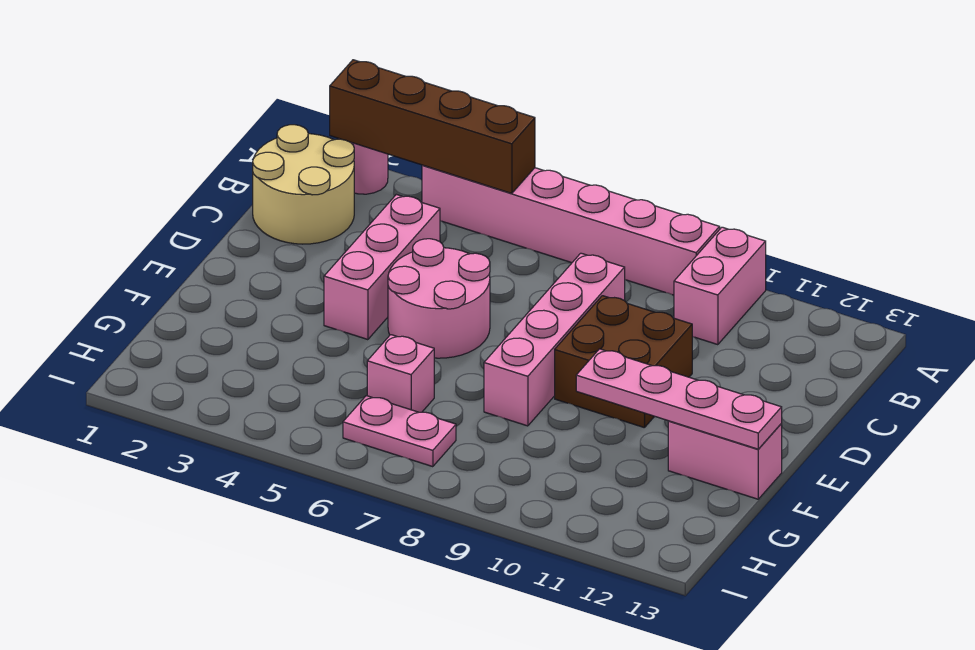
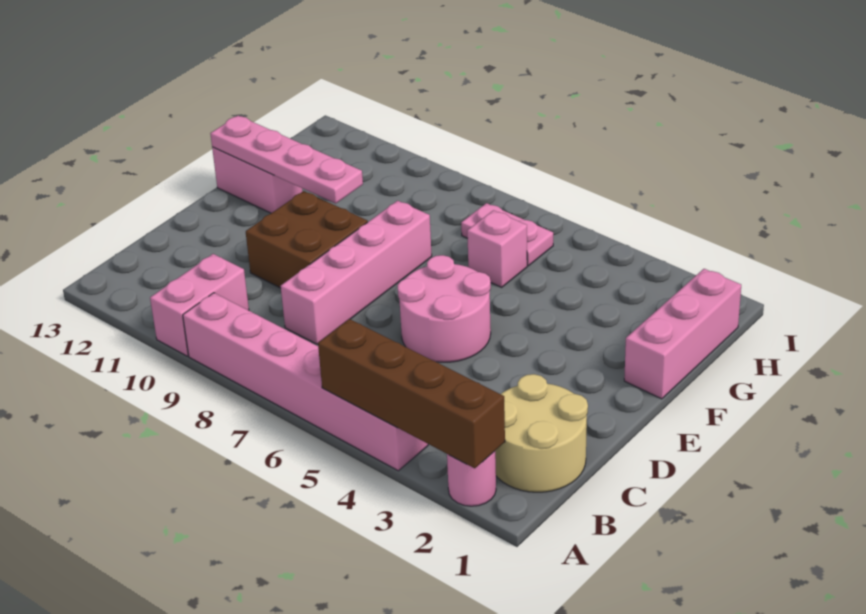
pink 1x3 brick [324,194,440,340] -> pink 1x3 brick moved to [624,269,741,399]

